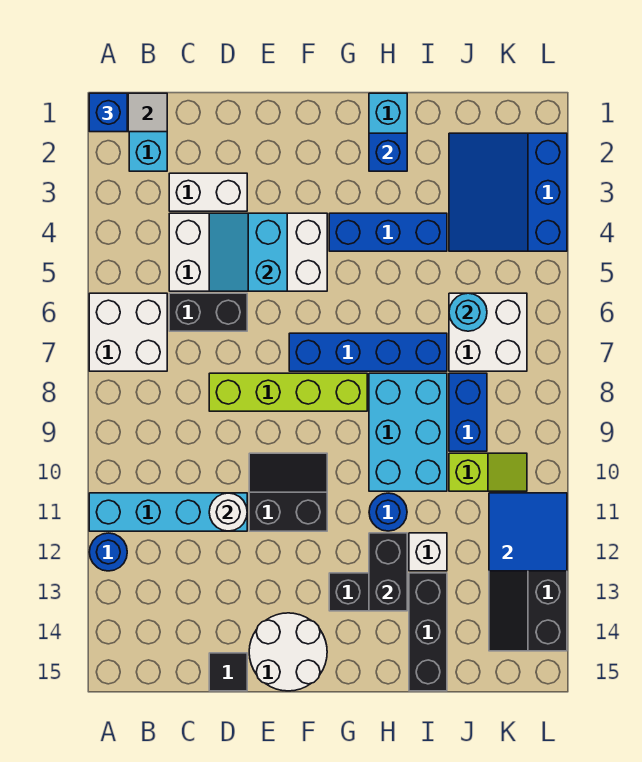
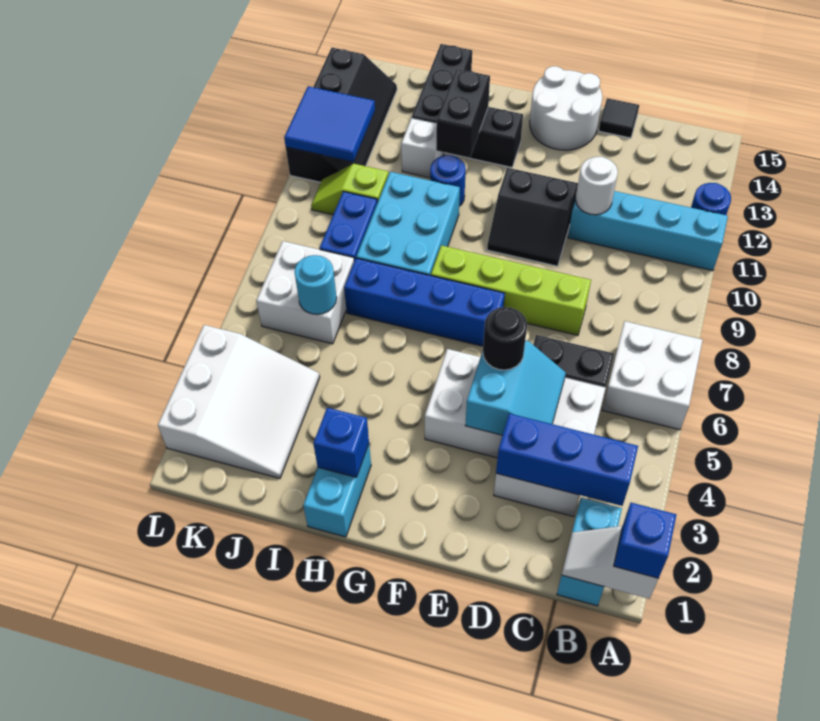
none -> black 1x1 round brick [483,307,527,370]
blue 1x3 brick [329,213,447,251] -> blue 1x3 brick moved to [496,413,638,506]
blue 3x3 slope [449,133,567,251] -> white 3x3 slope [158,325,320,478]

